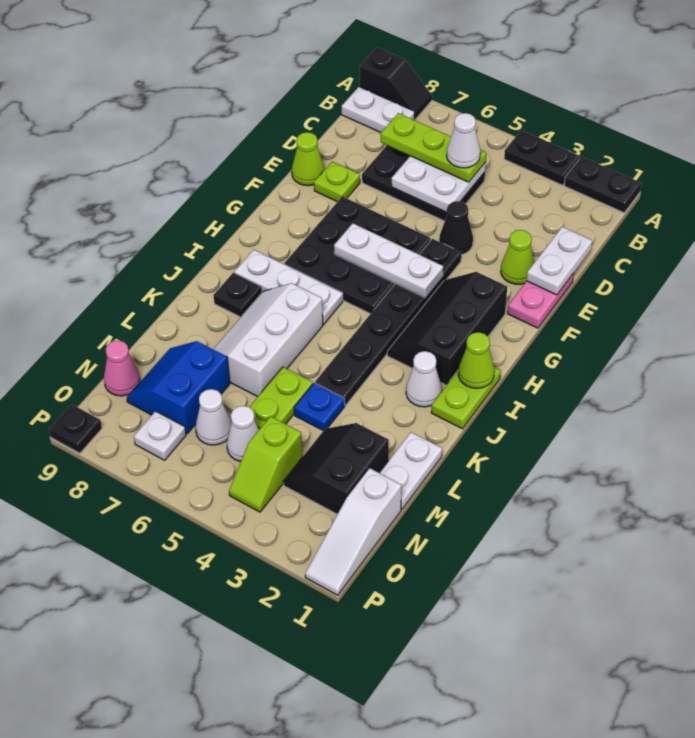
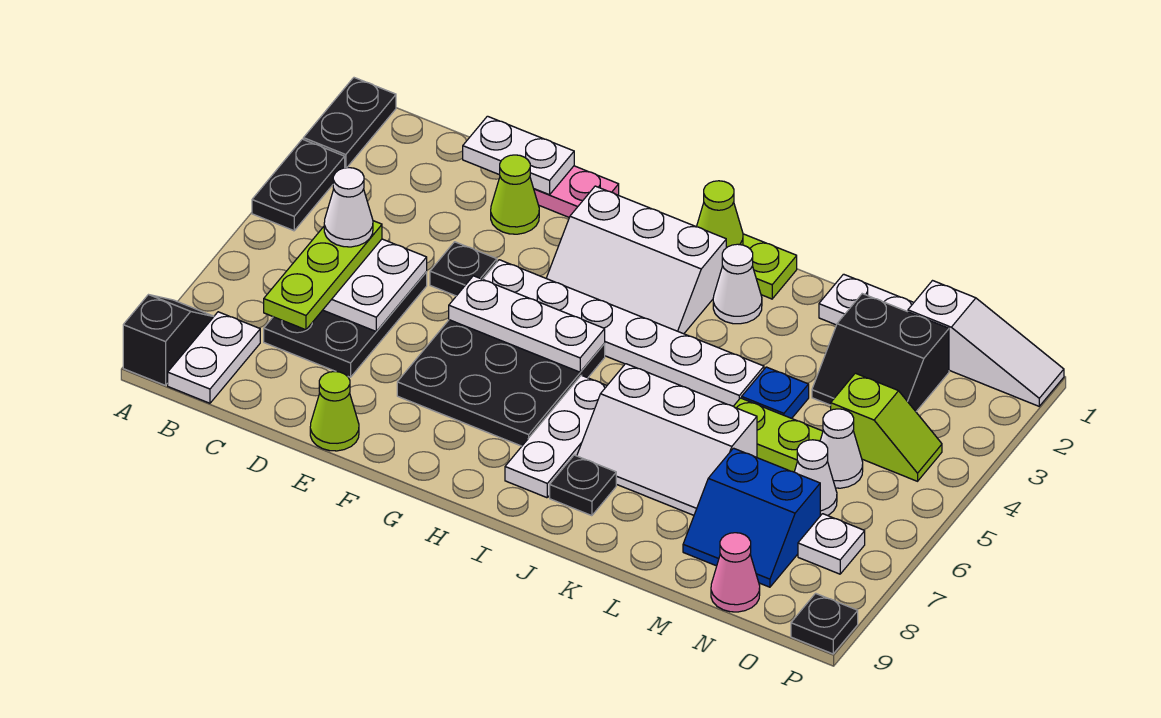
black 1x1 cone [439,201,473,255] -> black 1x1 plate [430,242,497,296]
lime 1x1 plate [314,161,360,202] -> none
black 1x6 plate [315,239,461,405] -> white 1x6 plate [483,260,764,406]
black 2x3 slope [387,272,507,385] -> white 2x3 slope [546,186,726,334]
white 1x3 plate [334,223,443,297] -> white 1x3 plate turned to [449,276,605,372]

